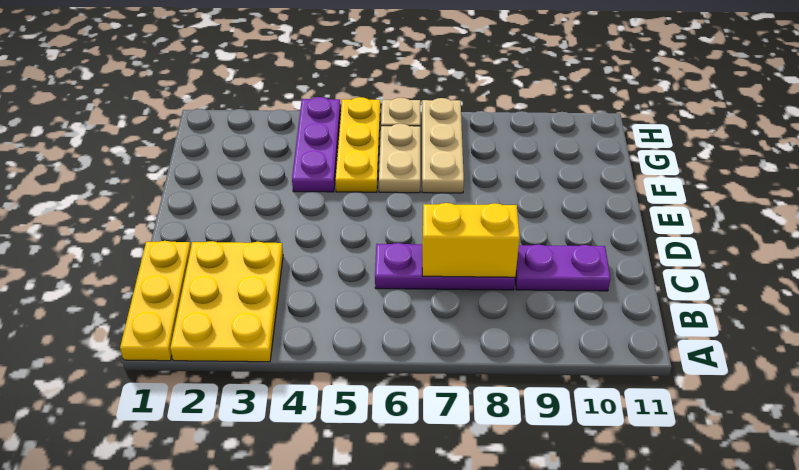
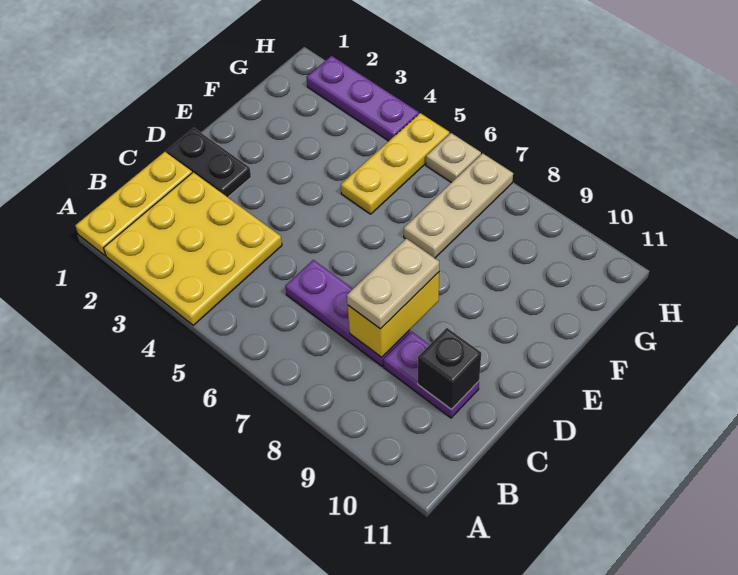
yellow 2x3 plate [170,241,283,362] -> yellow 3x3 plate [104,172,282,325]
yellow 1x2 brick [422,203,520,277] -> yellow 1x2 brick turned to [348,272,439,357]
none -> black 1x1 brick [418,328,481,410]
none -> black 1x2 plate [166,128,251,197]
purple 1x3 plate [292,97,341,192] -> purple 1x3 plate turned to [306,56,419,141]
tan 1x2 plate [379,124,420,193] -> tan 1x2 plate moved to [347,239,439,329]

